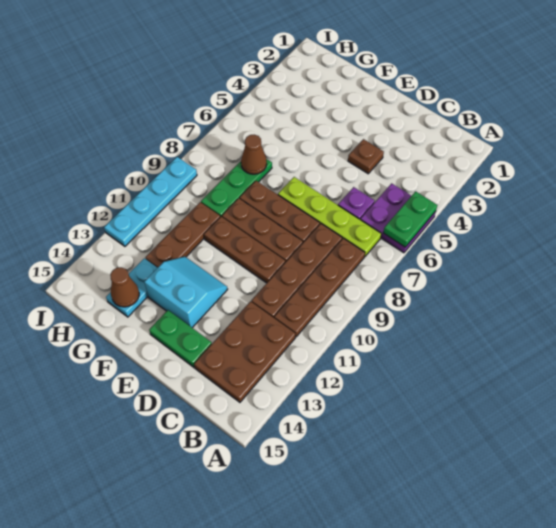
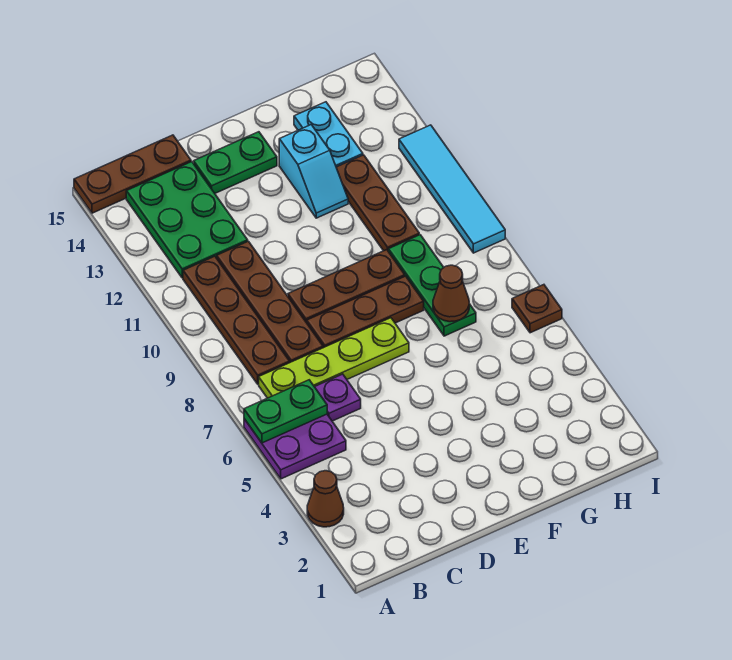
green 1x2 plate [383,191,437,247] -> green 1x2 plate turned to [244,380,327,443]
brown 2x3 plate [194,301,295,402] -> green 2x3 plate [126,162,248,278]
brown 1x1 plate [348,139,384,174] -> brown 1x1 plate moved to [512,285,562,333]
brown 1x3 plate [204,217,285,283] -> brown 1x3 plate moved to [74,135,191,213]
cyan 2x2 slope [144,257,228,328] -> cyan 1x2 slope [279,125,348,218]
brown 1x1 cone [110,267,139,307] -> brown 1x1 cone moved to [307,471,344,527]
cyan 1x4 plate [104,157,197,246] -> cyan 1x4 tile [399,125,505,253]

